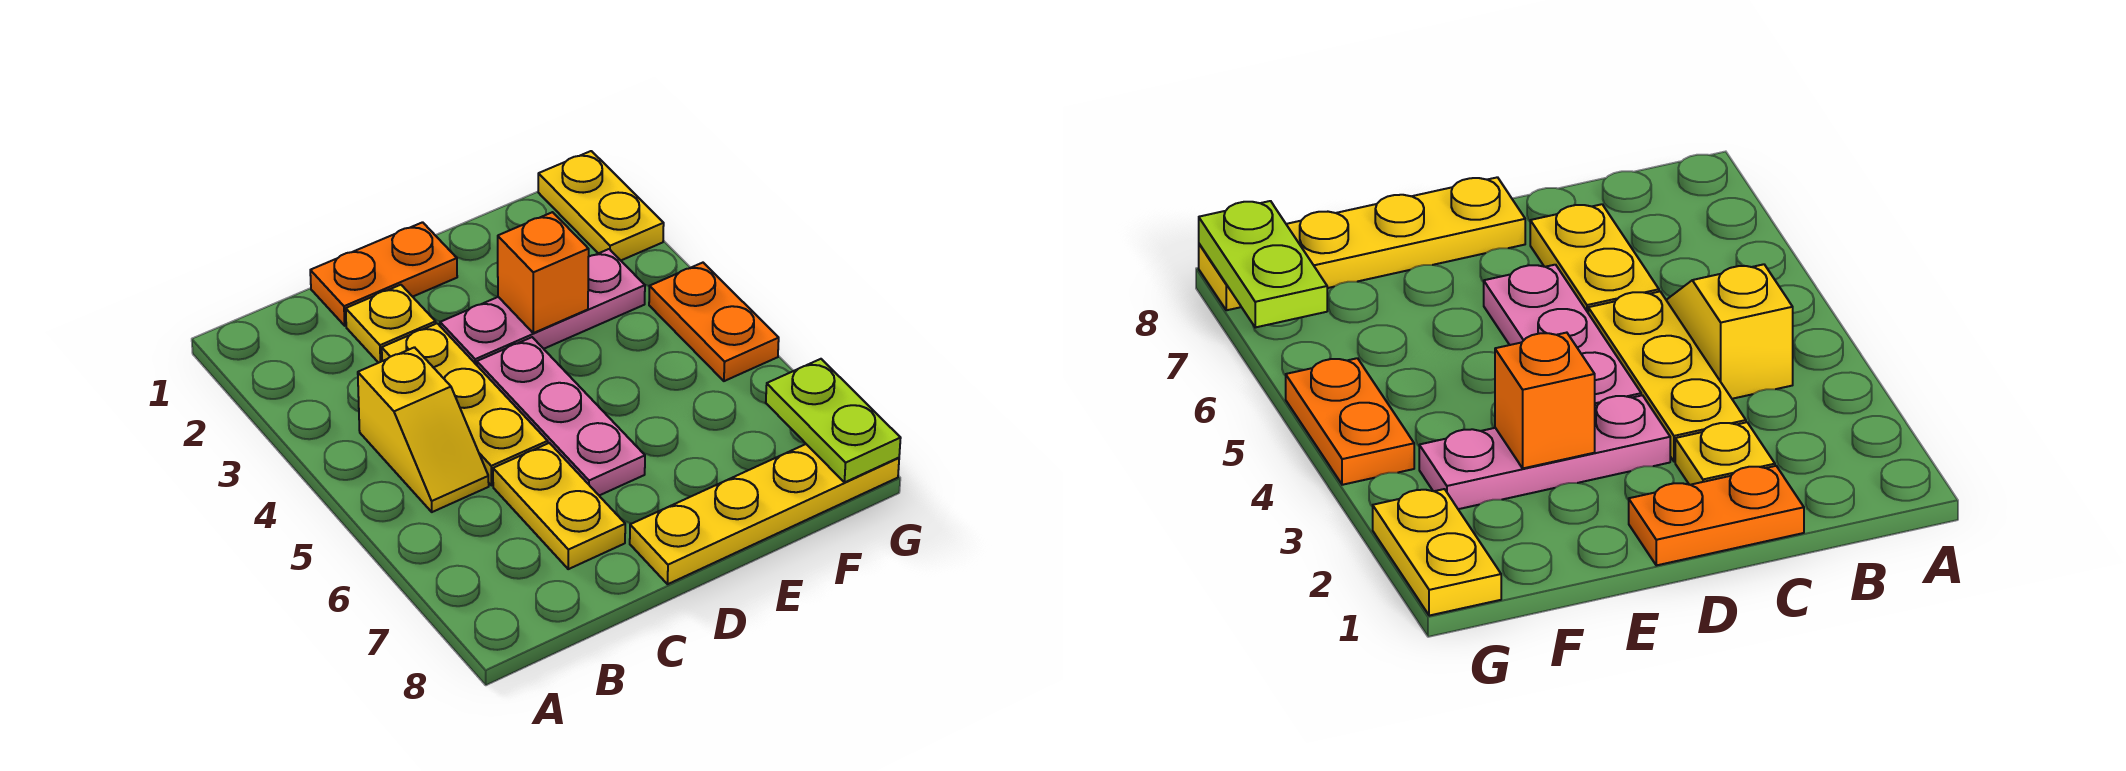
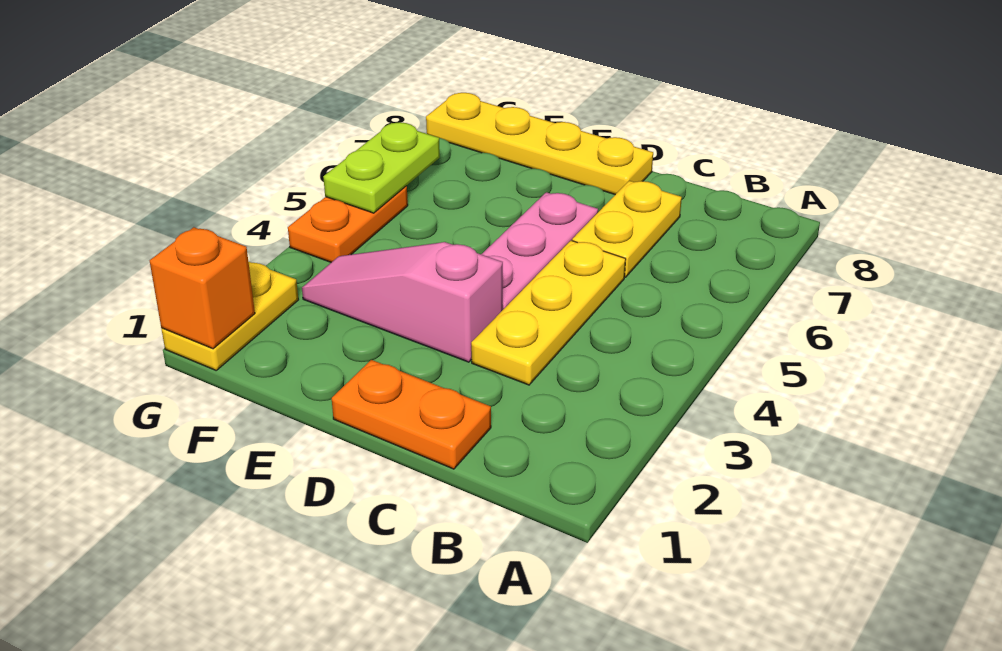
yellow 1x2 slope [358,347,489,512] -> none
yellow 1x1 plate [346,285,436,363] -> none
pink 1x3 plate [440,249,645,365] -> pink 1x3 slope [302,242,503,362]
orange 1x1 brick [498,212,589,333] -> orange 1x1 brick moved to [150,227,255,349]
lime 1x2 plate [766,359,901,482] -> lime 1x2 plate moved to [323,122,440,213]

